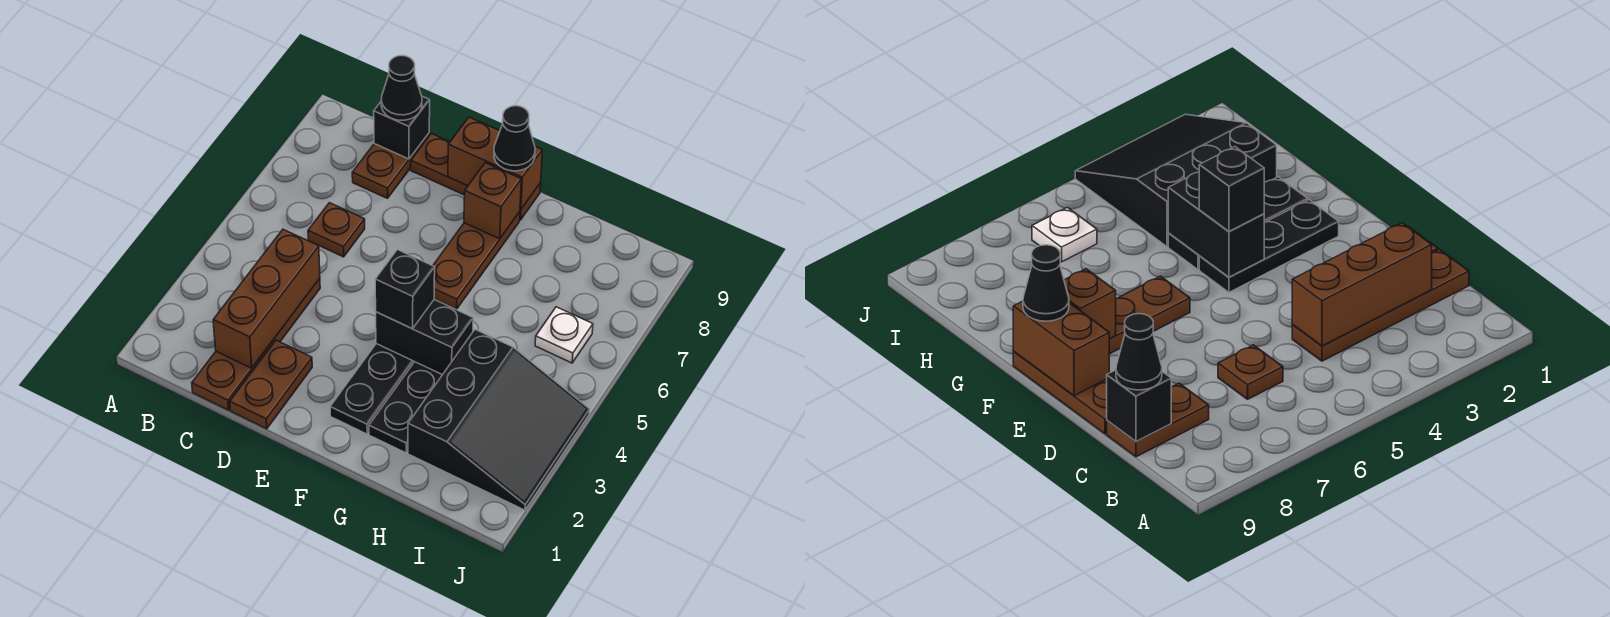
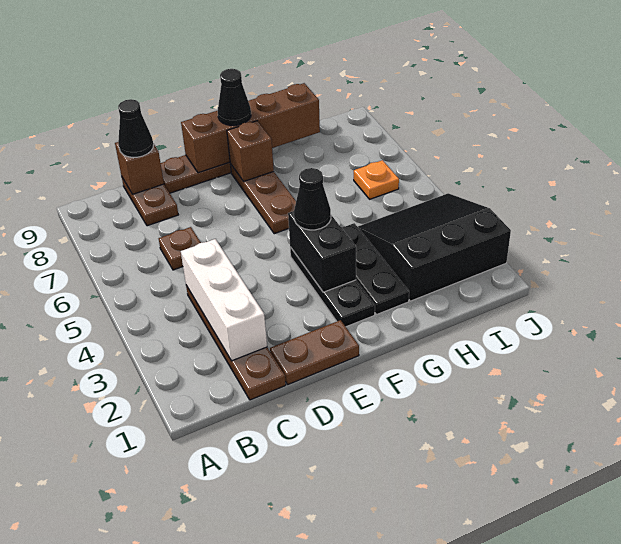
brown 1x3 brick [213,229,320,368] -> white 1x3 brick [181,239,267,361]
black 1x1 brick [374,96,430,159] -> brown 1x1 brick [115,142,164,194]
brown 1x2 plate [230,340,312,429] -> brown 1x2 plate turned to [270,320,359,384]
brown 1x2 brick [448,117,542,210] -> brown 1x4 brick [181,83,320,173]
black 1x2 brick [376,299,473,375] -> black 1x2 brick turned to [288,211,356,292]
black 1x1 brick [375,250,435,329] -> black 1x1 cone [294,168,331,230]
black 3x3 slope [408,330,590,510] -> black 3x3 slope turned to [358,193,511,301]
white 1x1 plate [535,307,593,363] -> orange 1x1 plate [354,160,399,199]

